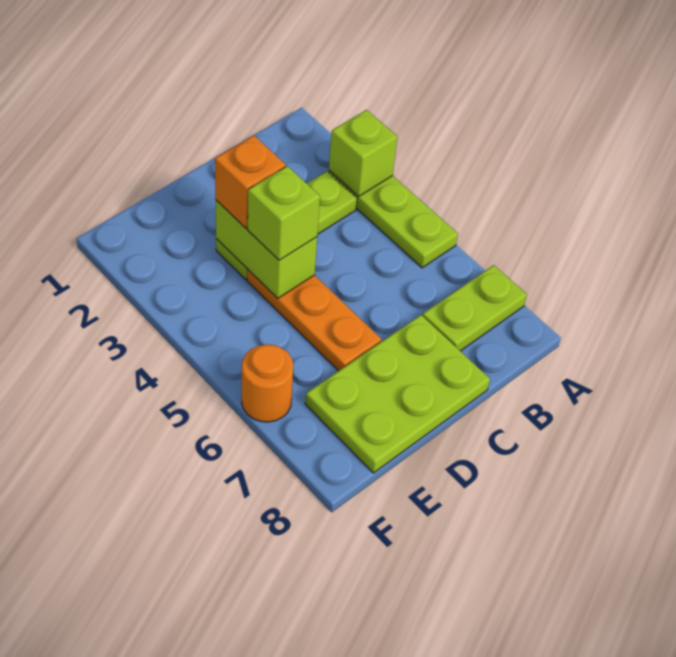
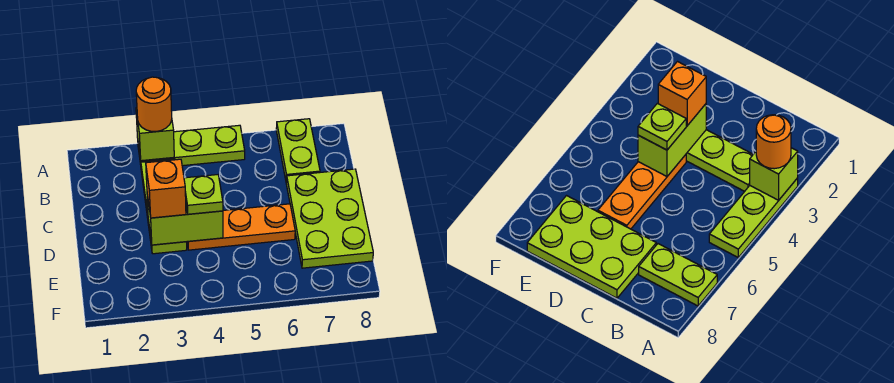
lime 1x1 brick [248,166,320,260] -> lime 1x1 plate [184,175,223,214]
orange 1x1 round brick [242,344,293,422] -> orange 1x1 round brick moved to [136,77,172,132]

